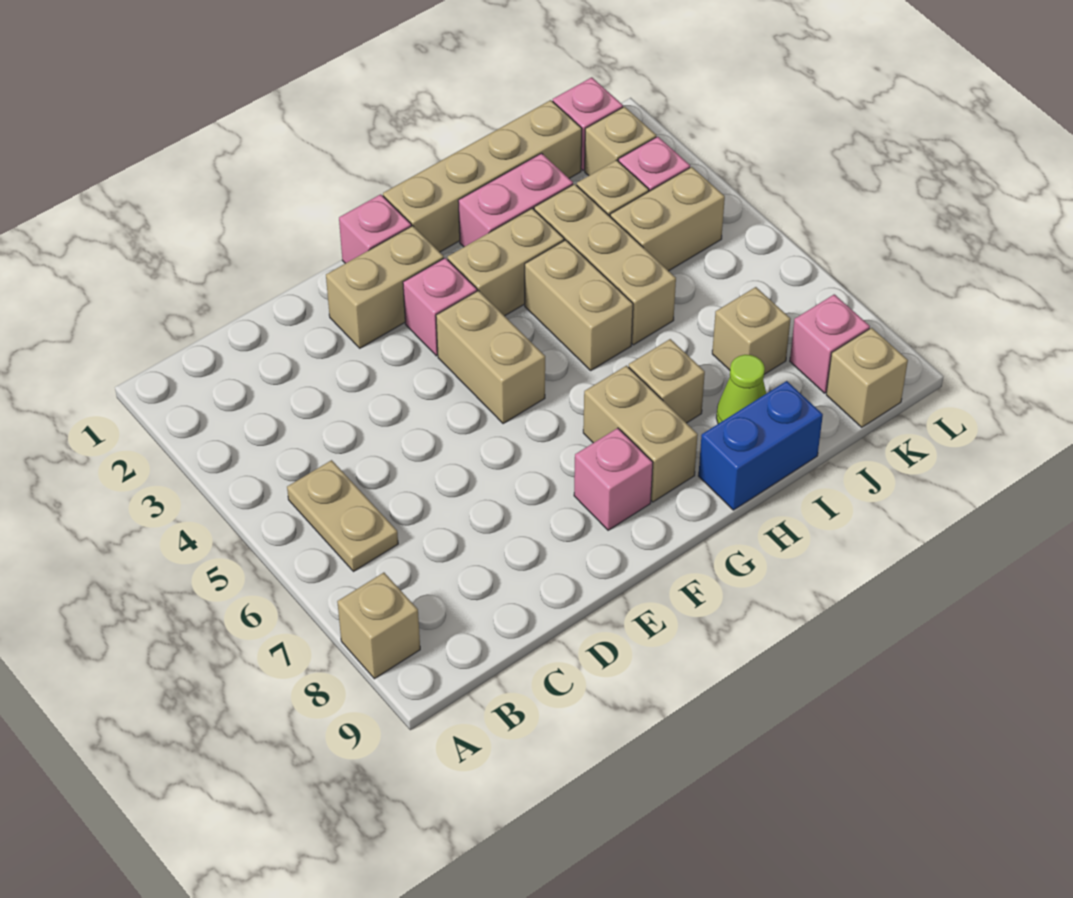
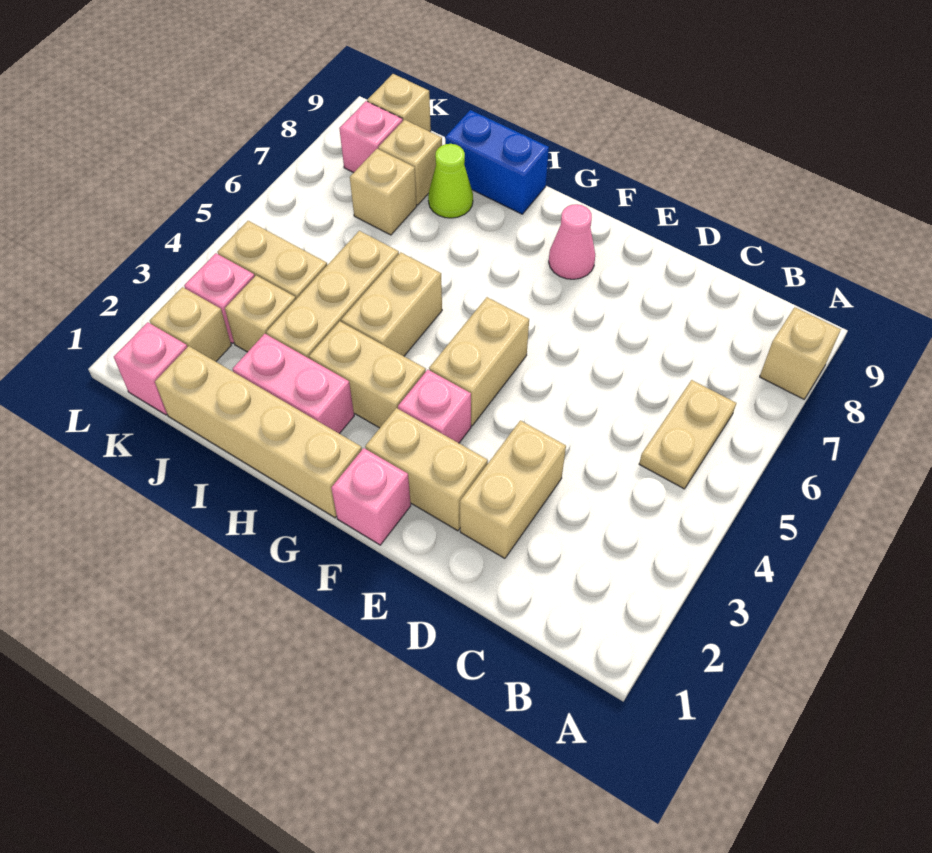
pink 1x1 brick [574,428,653,530] -> pink 1x1 cone [549,204,595,279]
tan 1x2 brick [583,366,698,502] -> tan 1x2 brick moved to [460,420,566,558]
tan 1x1 brick [629,339,705,423] -> tan 1x1 brick moved to [378,120,442,205]

